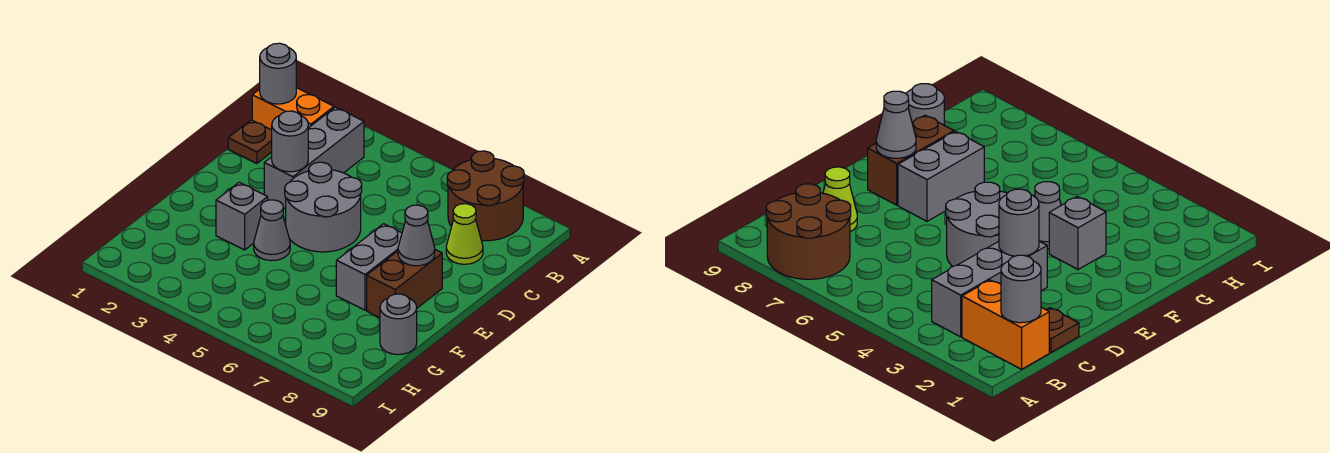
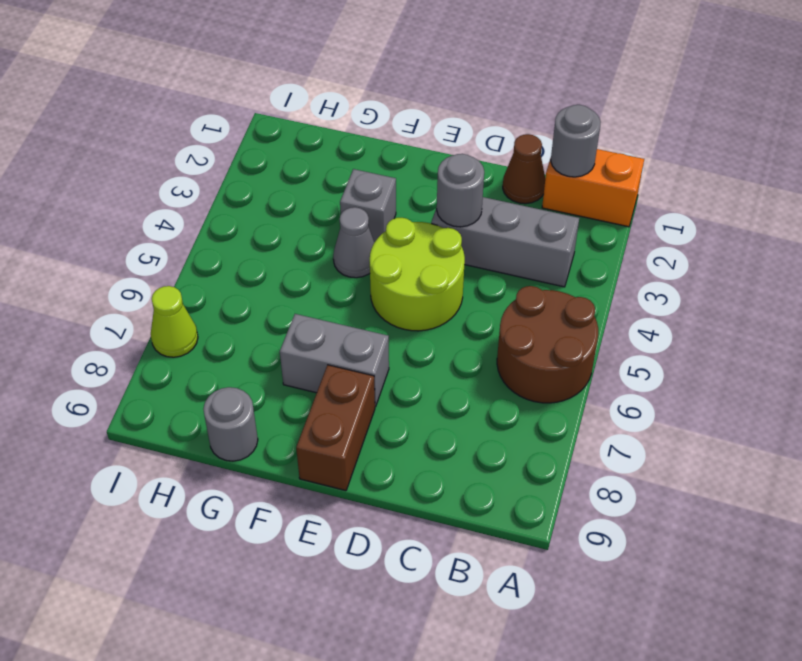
brown 2x2 round brick [447,151,524,241] -> brown 2x2 round brick moved to [497,286,598,403]
orange 1x2 brick [252,88,334,130] -> orange 1x2 brick turned to [542,149,644,227]
brown 1x1 plate [228,120,272,164] -> brown 1x1 cone [503,134,545,204]
lime 1x1 cone [446,204,483,264] -> lime 1x1 cone moved to [151,286,198,357]
grey 2x2 round brick [285,162,362,252] -> lime 2x2 round brick [370,218,465,331]
brown 1x2 brick [367,250,442,318] -> brown 1x2 brick turned to [296,365,375,491]
grey 1x1 cone [398,205,435,266] -> none

